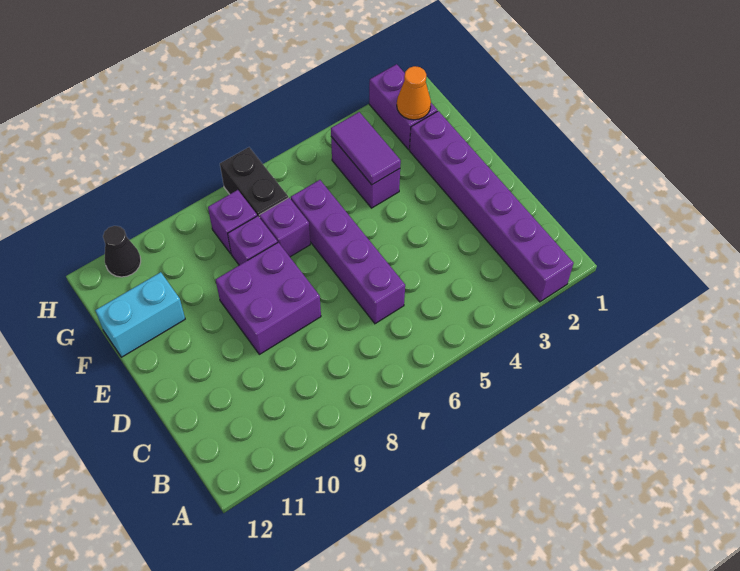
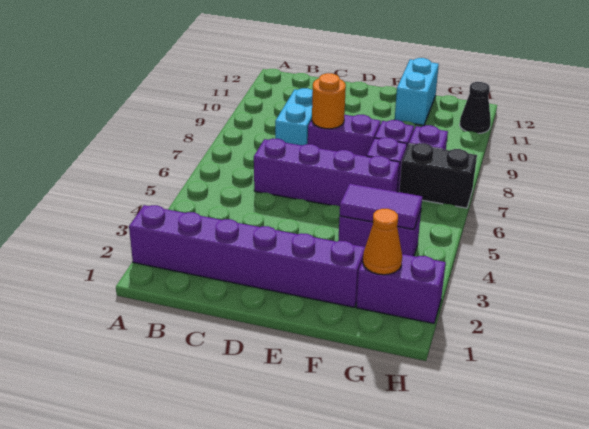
none -> cyan 1x2 brick [275,88,313,145]
purple 2x2 brick [216,242,321,354] -> purple 1x2 brick [308,115,381,156]
none -> orange 1x1 round brick [312,73,346,129]

